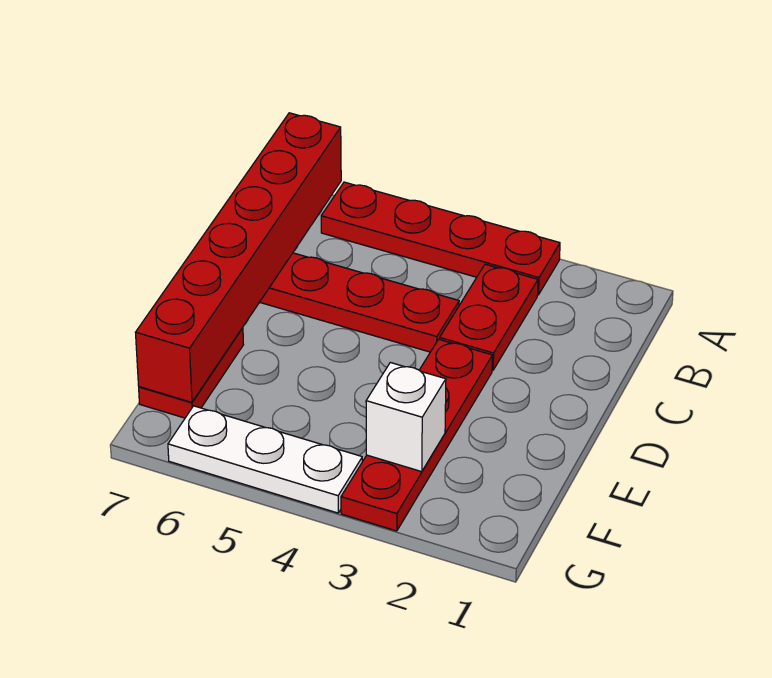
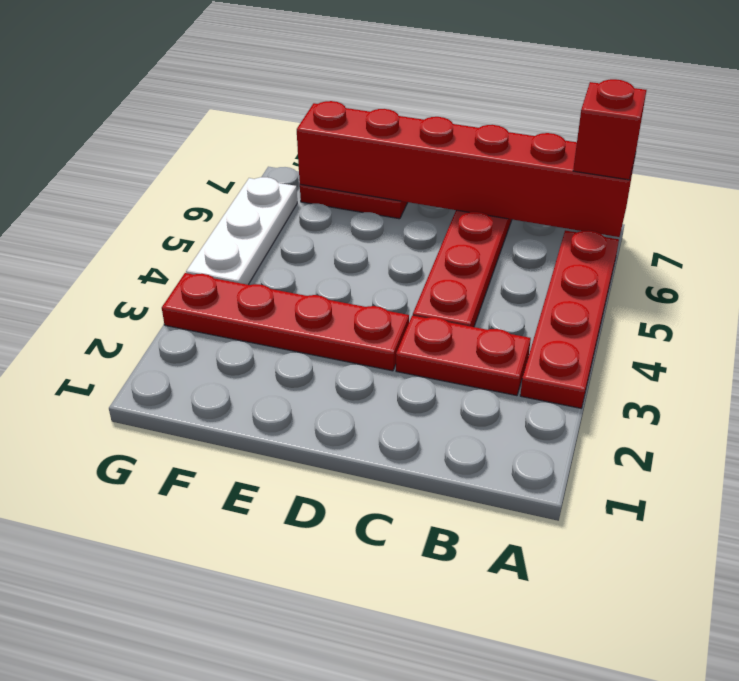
none -> red 1x1 brick [573,79,646,180]
white 1x1 brick [366,363,446,472] -> none

